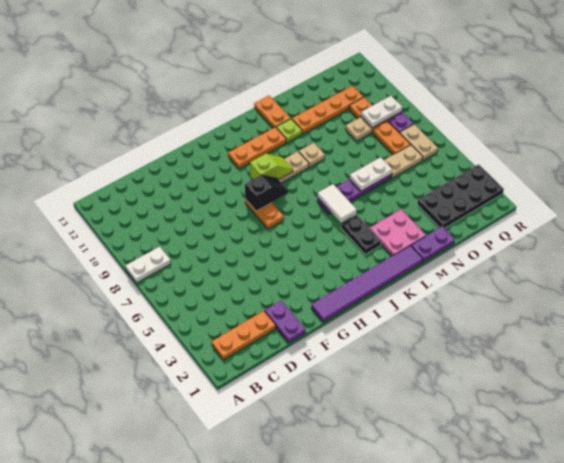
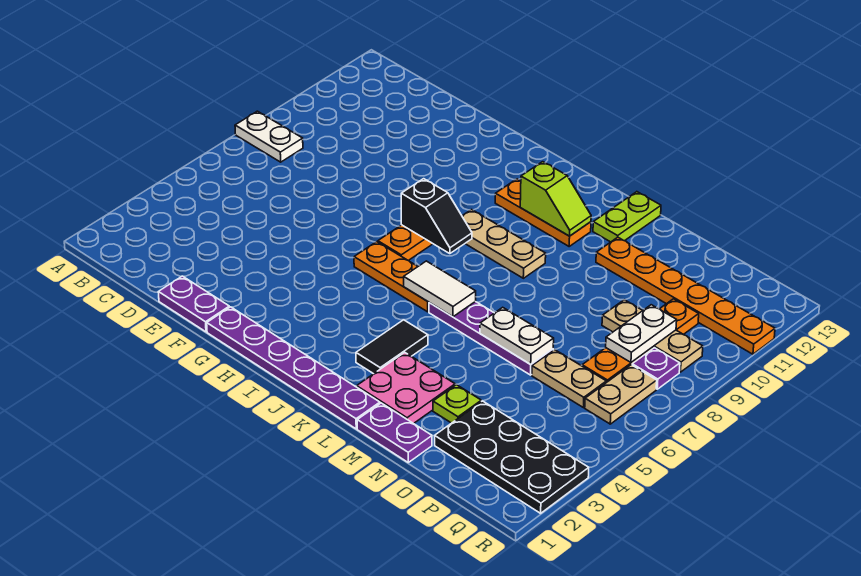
orange 1x3 plate [212,311,276,360] -> orange 1x3 plate moved to [354,242,429,312]
purple 1x2 plate [265,301,305,343] -> purple 1x2 plate turned to [158,276,229,332]
purple 1x6 tile [311,246,423,322] -> purple 1x6 plate [207,307,380,429]
lime 1x2 slope [250,154,293,180] -> lime 1x2 slope moved to [520,162,591,236]
black 1x2 plate [341,215,381,254] -> black 1x2 tile [356,320,428,374]
white 1x2 tile [318,184,357,223] -> white 1x2 tile turned to [404,261,476,317]
tan 1x1 plate [299,143,325,167] -> none
lime 1x1 plate [276,119,302,143] -> lime 1x1 plate moved to [433,385,481,423]
orange 1x2 plate [254,96,291,128] -> lime 1x2 plate [593,192,661,242]
orange 1x4 plate [292,86,363,134] -> orange 1x6 plate [596,237,775,354]
white 1x2 plate [361,96,402,128] -> white 1x2 plate turned to [606,305,677,362]

